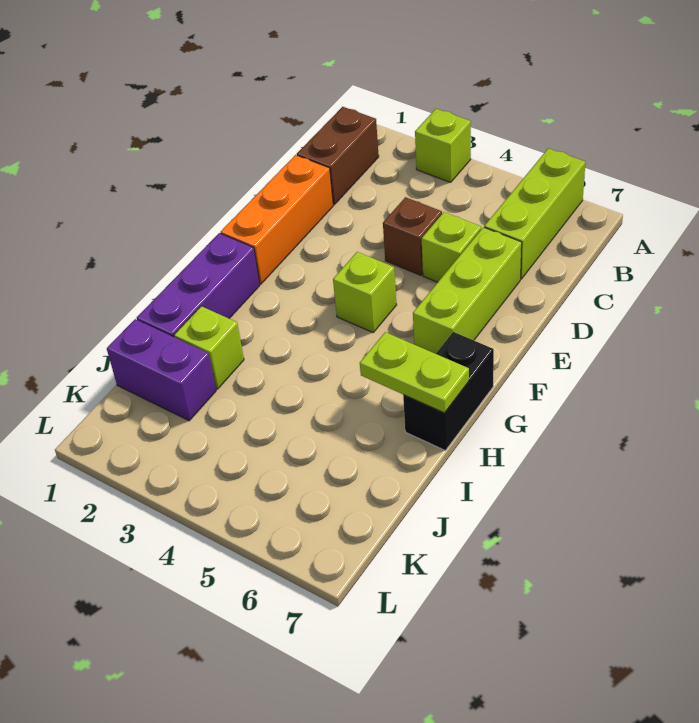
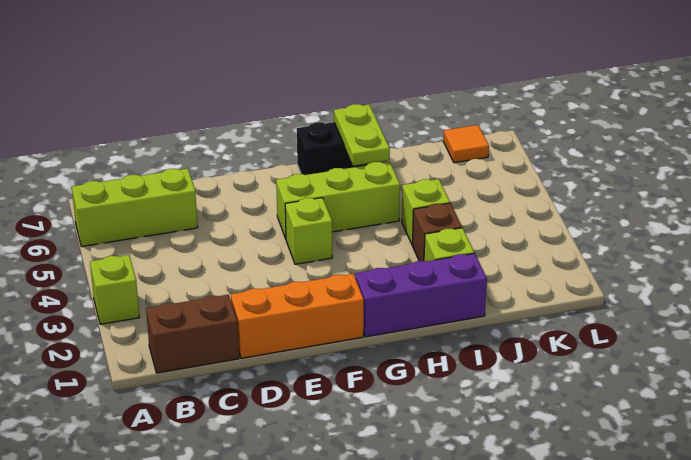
brown 1x1 brick [383,197,442,275] -> brown 1x1 brick moved to [413,203,462,261]
lime 1x1 brick [422,212,481,282] -> lime 1x1 brick moved to [402,179,450,245]
lime 1x3 brick [413,227,522,354] -> lime 1x3 brick moved to [276,162,400,239]
purple 1x2 brick [107,319,216,421] -> none
none -> orange 1x1 tile [443,125,489,163]

